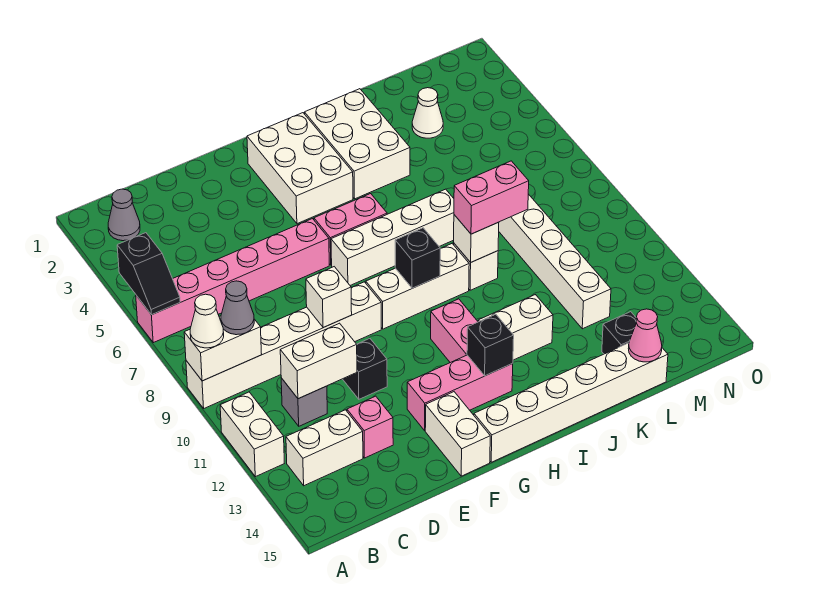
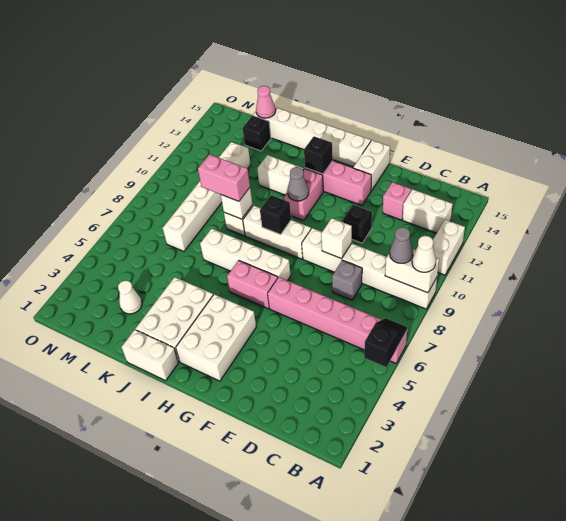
grey 1x1 cone [108,189,140,241] -> grey 1x1 cone moved to [288,167,309,201]
grey 1x1 brick [281,378,327,426] -> grey 1x1 brick moved to [332,260,362,300]
white 1x2 brick [280,323,357,399] -> white 1x2 brick moved to [121,330,178,381]

